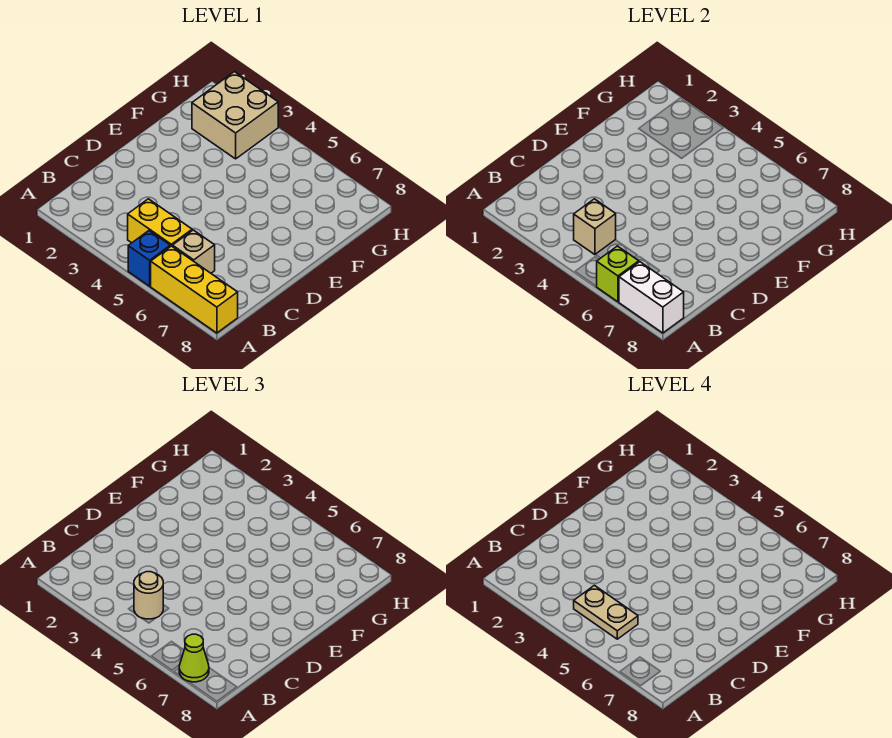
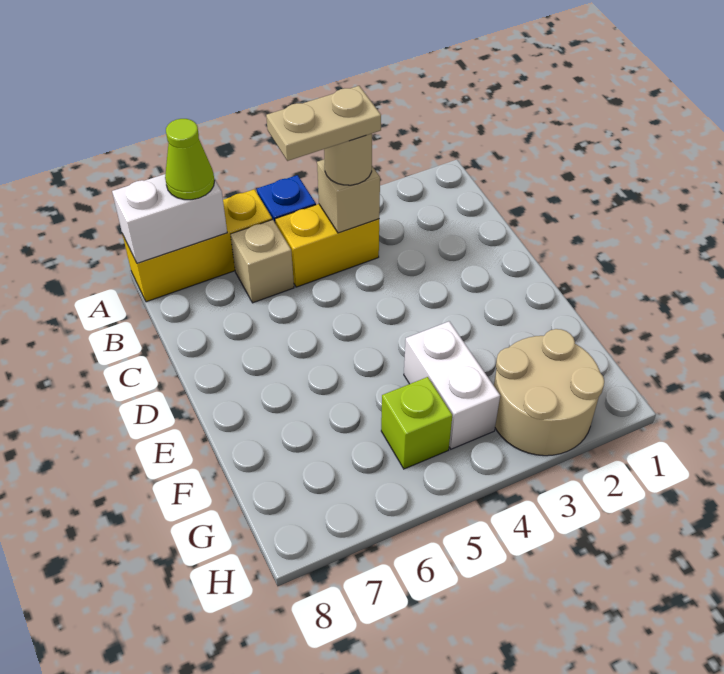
lime 1x1 brick [597,246,639,302] -> lime 1x1 brick moved to [381,377,452,469]
none -> white 1x2 brick [404,321,500,449]
tan 2x2 brick [192,72,278,159] -> tan 2x2 round brick [494,329,604,456]

